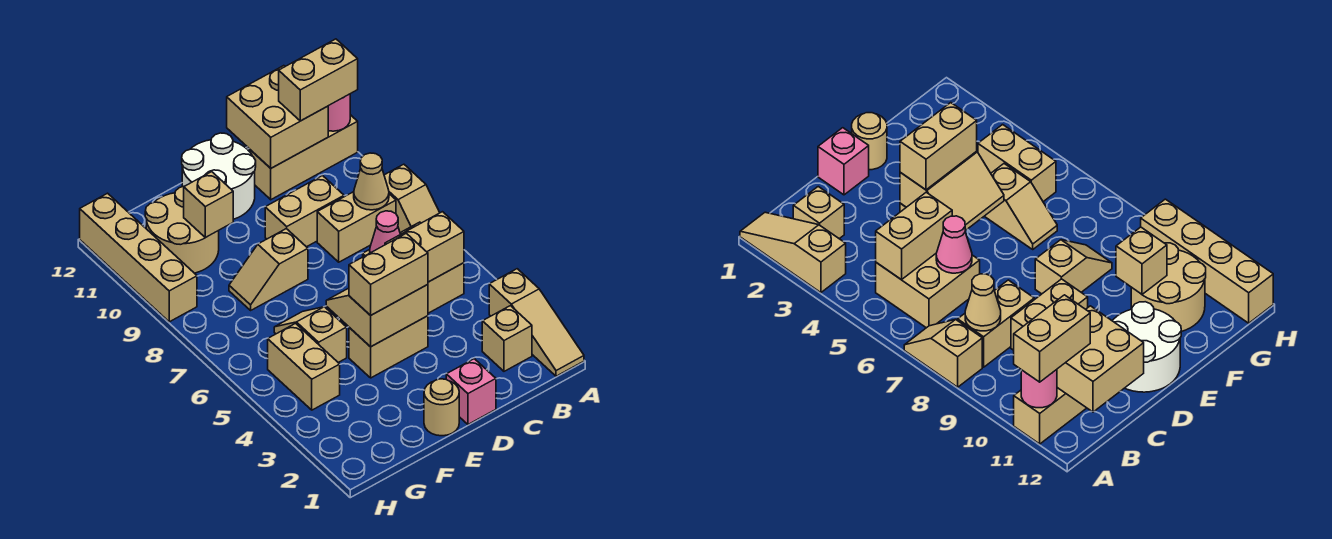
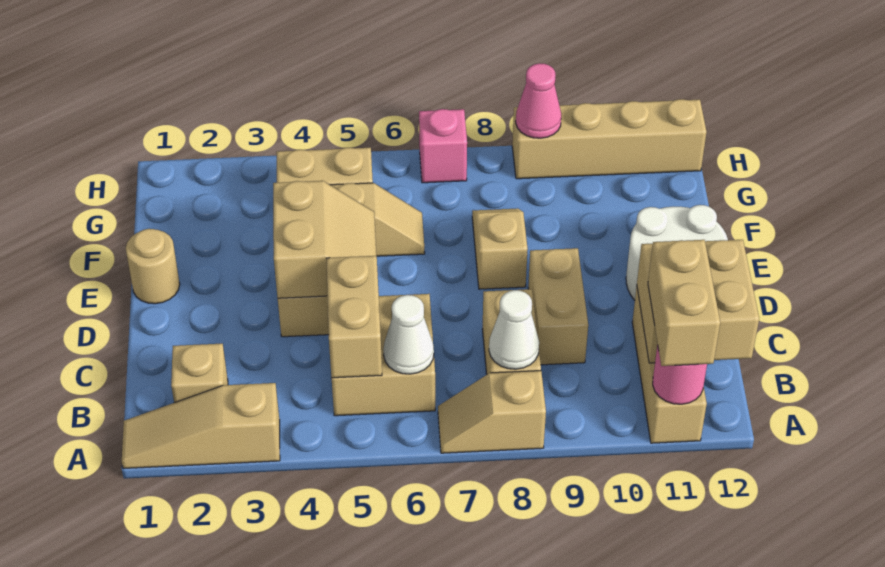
none -> white 1x1 cone [383,295,434,374]
tan 1x1 cone [354,153,389,210] -> white 1x1 cone [489,290,539,369]
pink 1x1 cone [370,211,400,253] -> pink 1x1 cone moved to [516,63,561,138]
pink 1x1 brick [446,359,496,424] -> pink 1x1 brick moved to [419,109,467,183]
tan 1x2 brick [349,233,428,315] -> none
tan 2x2 round brick [145,186,219,273] -> none
tan 1x1 brick [184,172,233,238] -> none

